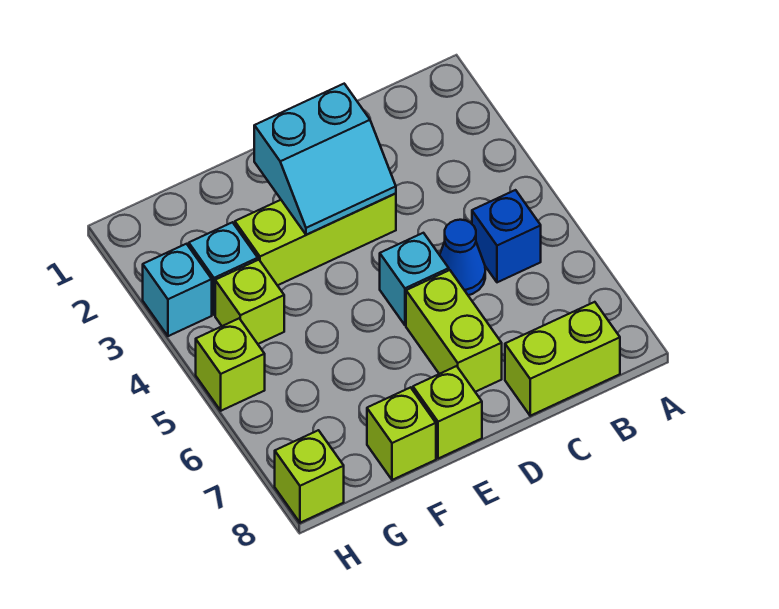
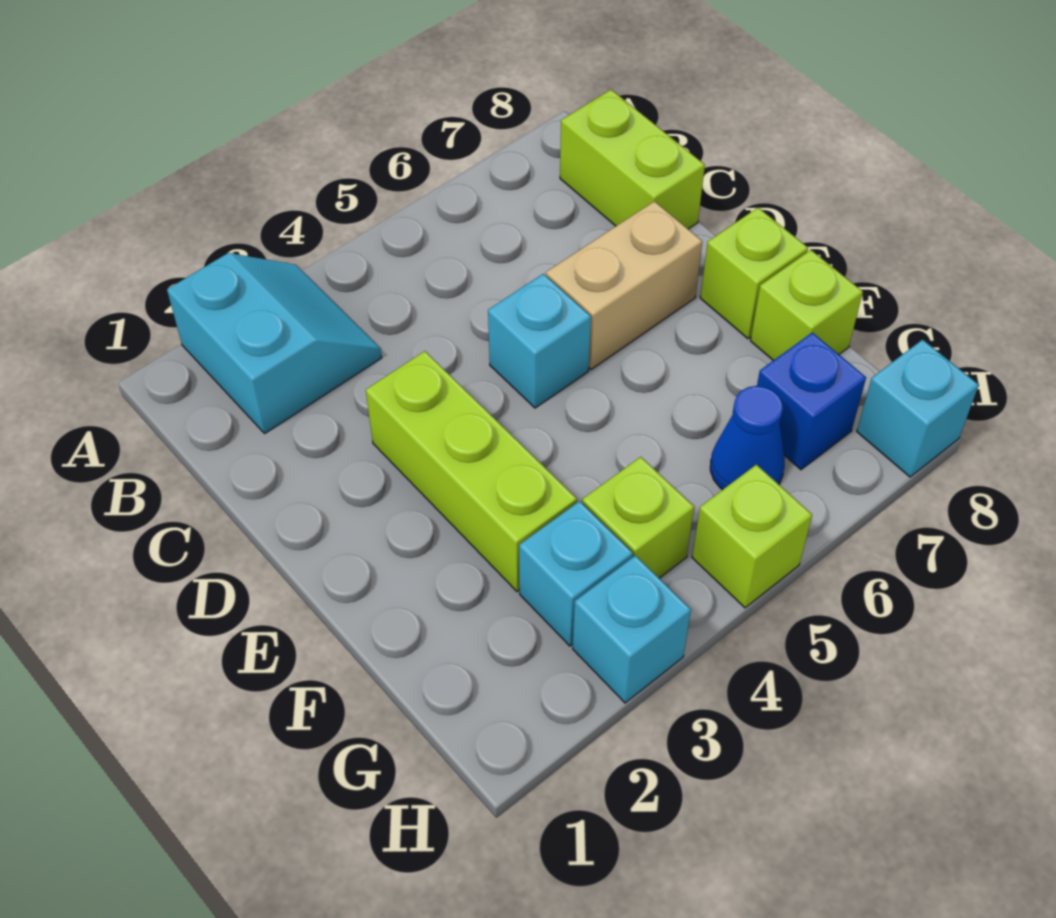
blue 1x1 brick [472,190,541,282] -> blue 1x1 brick moved to [757,333,866,470]
blue 1x1 cone [440,220,485,295] -> blue 1x1 cone moved to [710,386,785,490]
cyan 2x2 slope [254,84,396,235] -> cyan 2x2 slope moved to [167,253,382,433]
lime 1x2 brick [406,270,502,392] -> tan 1x2 brick [546,201,702,369]
lime 1x1 brick [275,430,344,523] -> cyan 1x1 brick [857,340,979,477]

